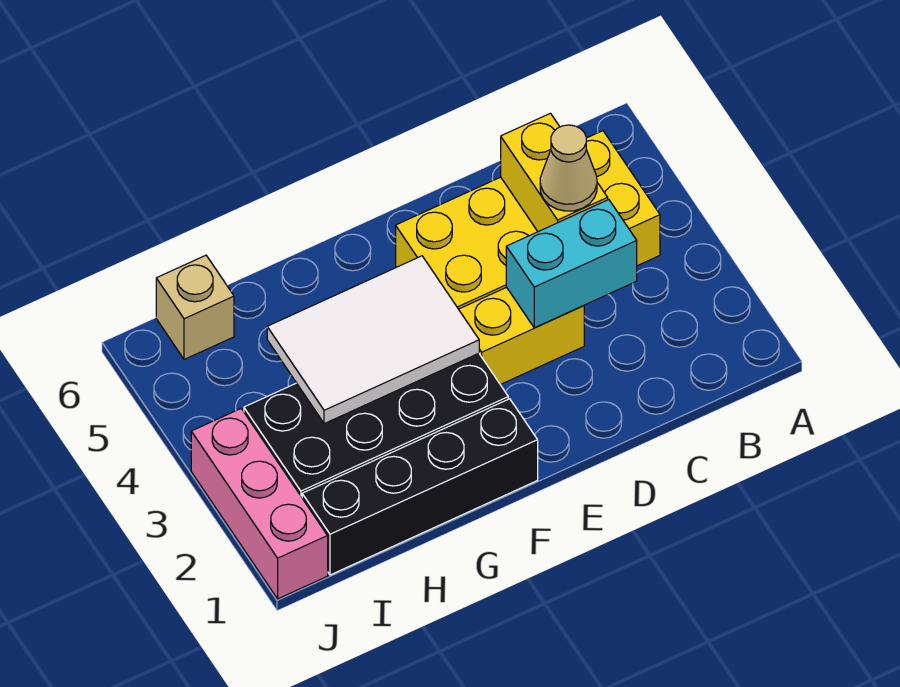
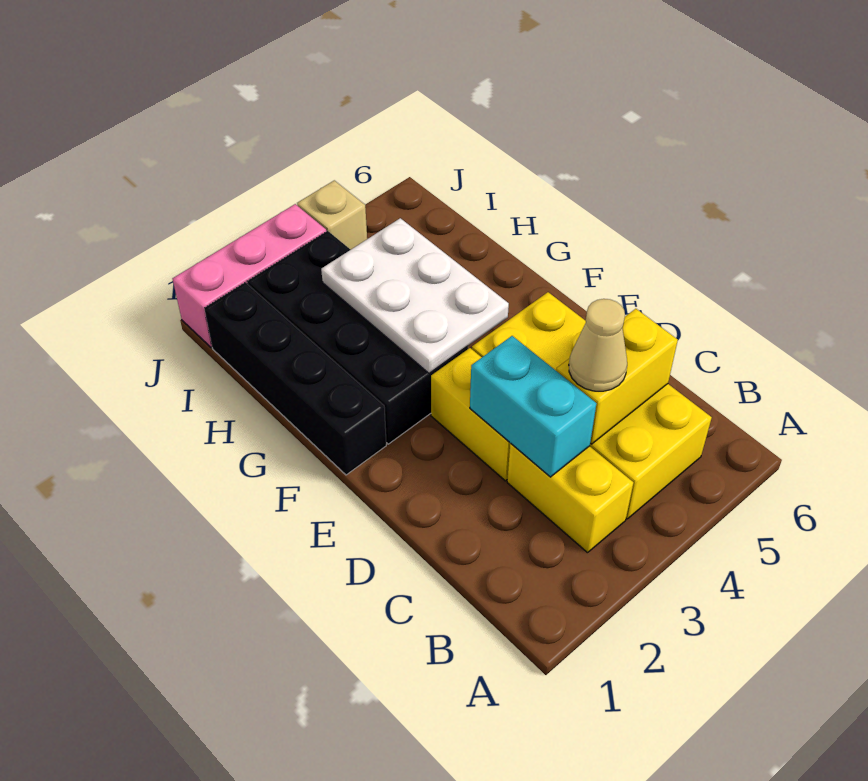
none -> yellow 1x2 brick [507,444,633,553]
white 2x3 tile [267,256,479,424] -> white 2x3 plate [321,218,509,373]
tan 1x1 brick [156,255,234,359] -> tan 1x1 brick moved to [297,180,367,249]

